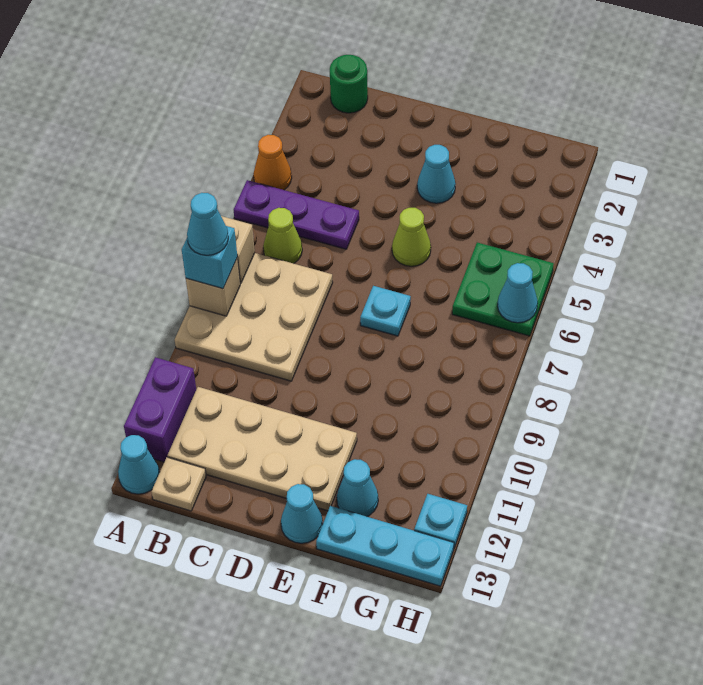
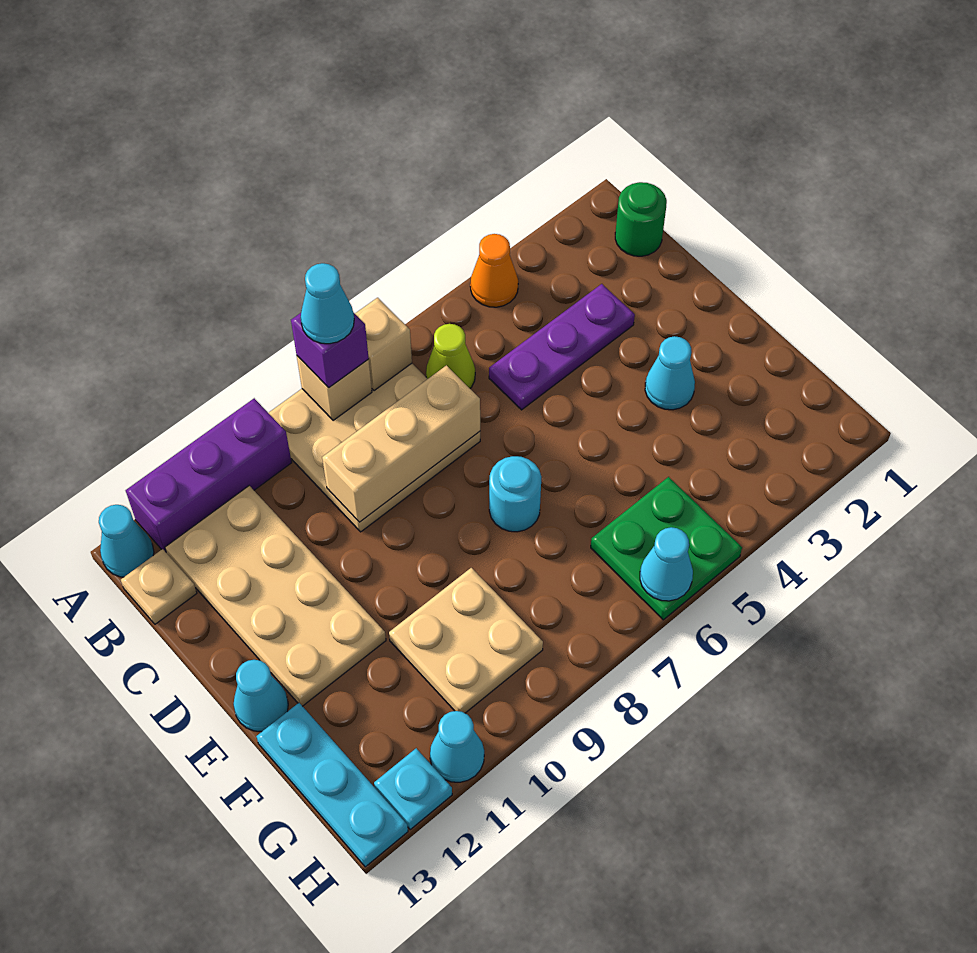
purple 1x3 plate [234,180,359,249] -> purple 1x3 plate turned to [489,284,635,410]
cyan 1x1 brick [182,226,237,289] -> purple 1x1 brick [291,312,369,388]
purple 1x2 brick [124,357,196,462] -> purple 1x3 brick [126,398,292,553]
none -> tan 1x3 brick [322,365,480,522]
lime 1x1 cone [392,208,431,266] -> none
cyan 1x1 plate [360,286,411,336] -> cyan 1x1 round brick [489,456,541,532]
none -> tan 2x2 plate [389,568,543,713]
cyan 1x1 cone [337,459,378,517] -> cyan 1x1 cone moved to [430,711,484,782]

